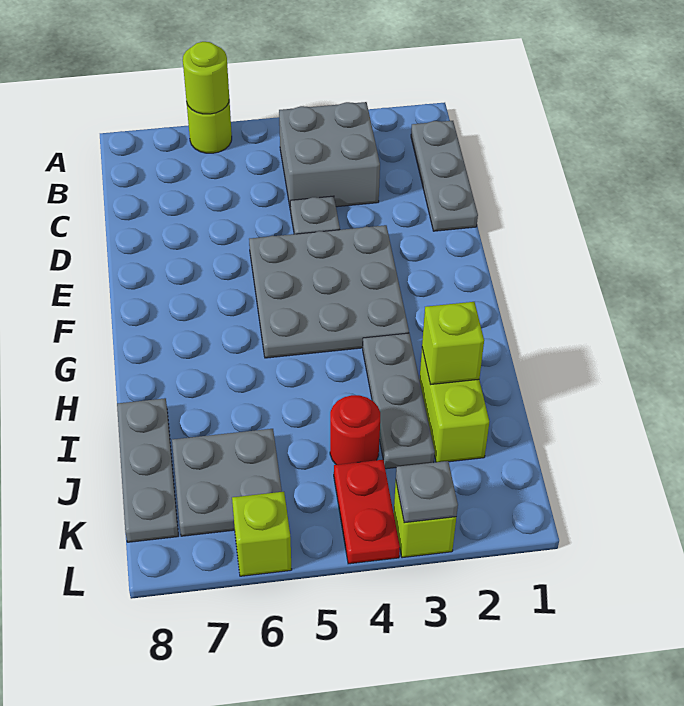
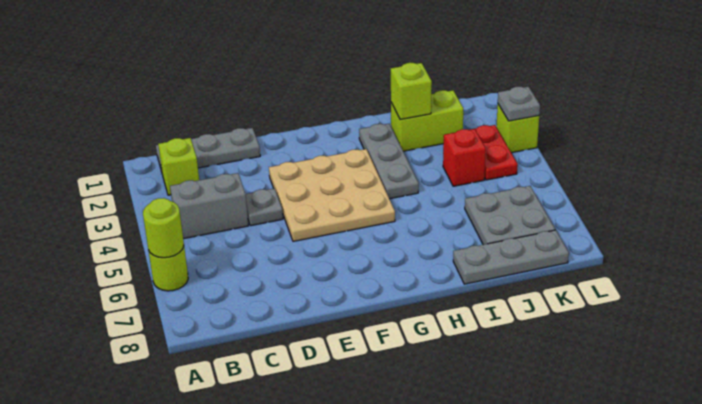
grey 2x2 brick [279,102,380,211] -> grey 1x2 brick [170,173,248,239]
grey 3x3 plate [249,225,409,358] -> tan 3x3 plate [269,149,395,241]
grey 1x3 plate [363,333,435,469] -> grey 1x3 plate turned to [359,124,419,199]
red 1x1 round brick [330,395,380,465] -> red 1x1 brick [443,129,486,186]
red 1x2 plate [334,460,400,564] -> red 1x2 plate turned to [475,125,518,180]
lime 1x1 brick [232,492,292,576] -> lime 1x1 brick moved to [158,138,199,195]

